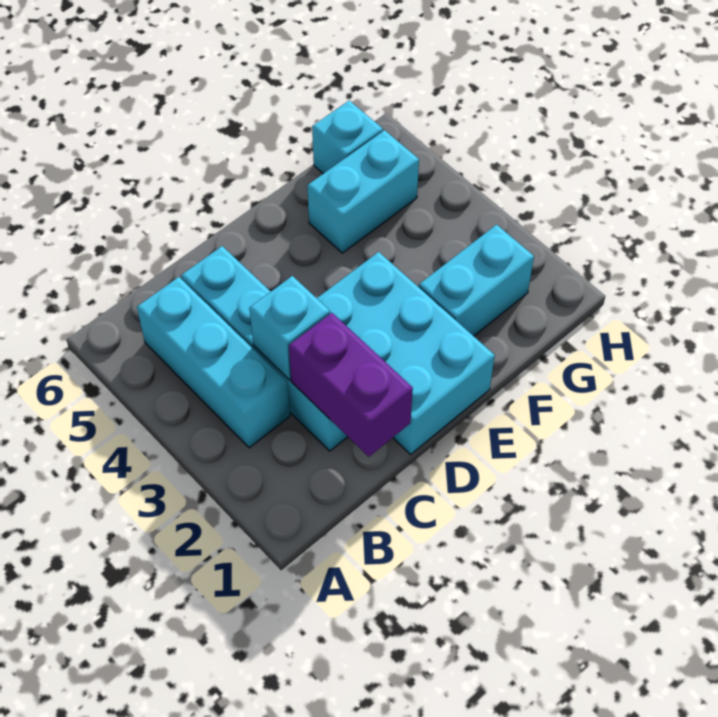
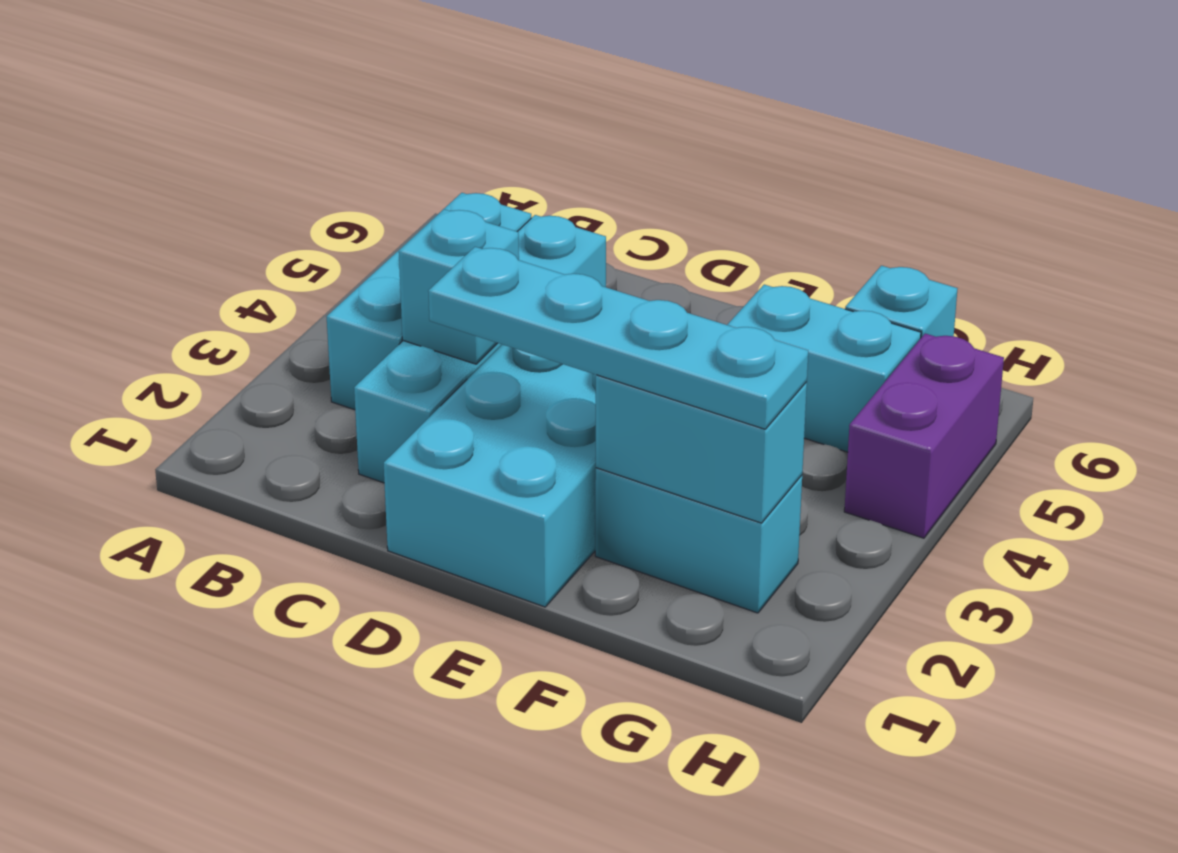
purple 1x2 brick [289,313,413,457] -> purple 1x2 brick moved to [844,334,1004,538]
none -> cyan 1x4 plate [428,247,808,429]
none -> cyan 1x2 brick [596,375,807,523]

